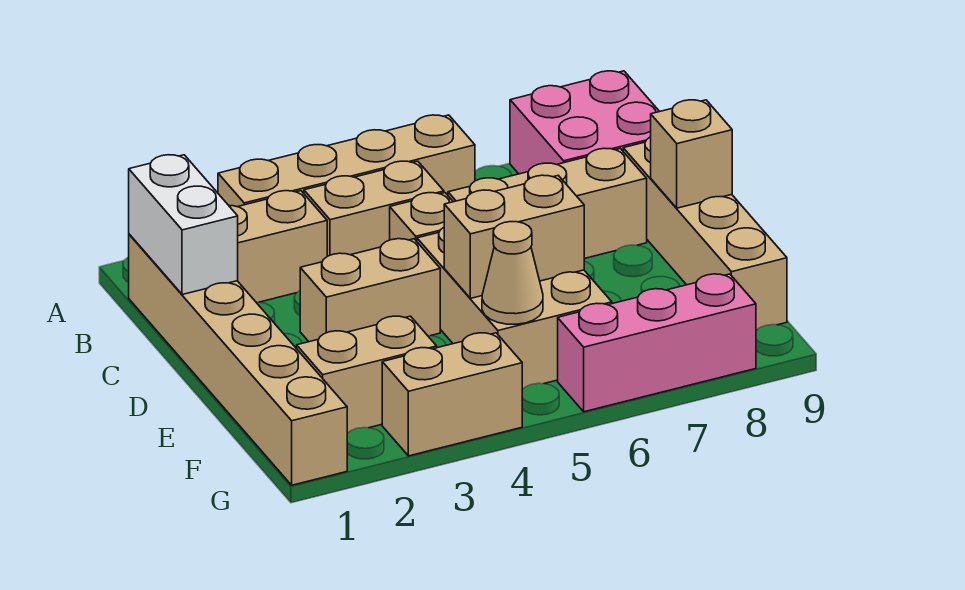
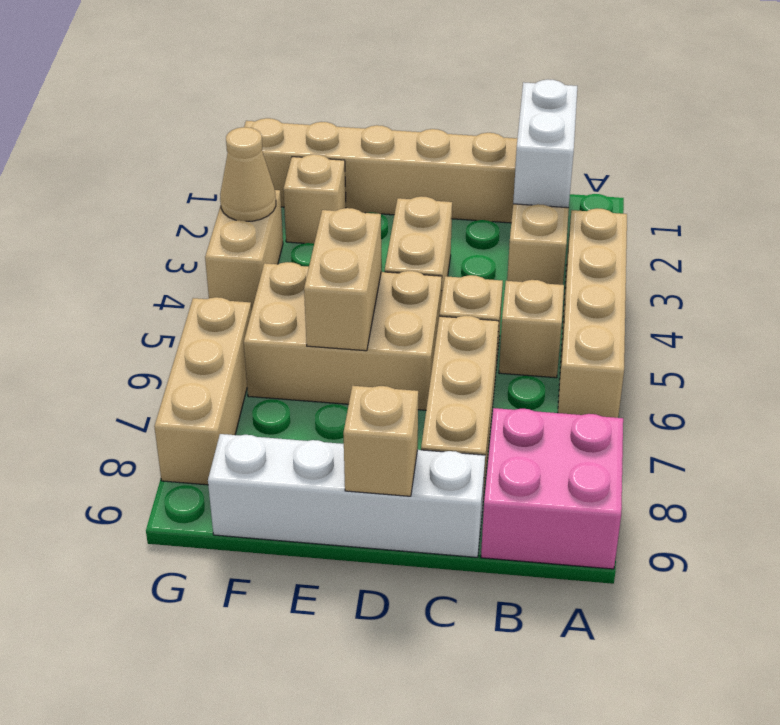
white 1x2 brick [129,155,238,295] -> white 1x2 brick turned to [513,79,577,208]
tan 1x2 brick [304,161,444,256] -> tan 1x1 brick [499,280,564,378]
tan 1x4 brick [623,137,787,330] -> white 1x4 brick [208,434,485,557]
tan 1x2 brick [297,316,437,433] -> tan 1x1 brick [283,154,346,244]
tan 1x1 cone [482,222,543,324] -> tan 1x1 cone moved to [220,127,276,221]
pink 1x3 brick [558,274,756,412] -> tan 1x3 brick [154,297,252,485]

